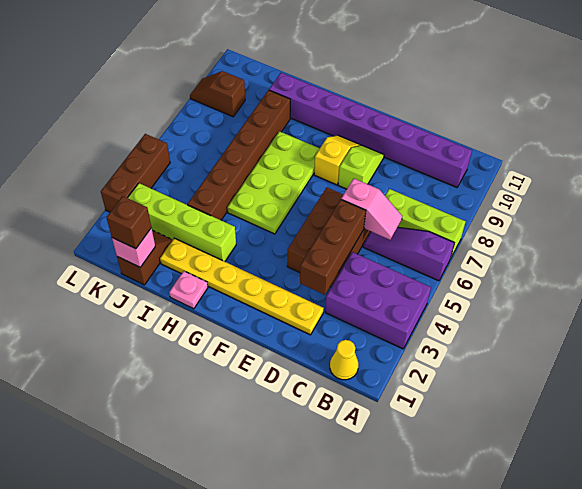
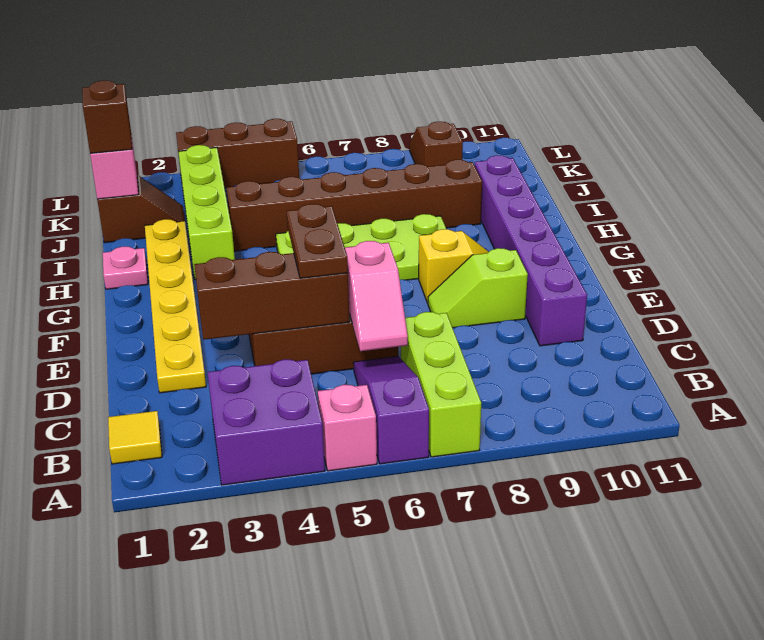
purple 2x3 brick [325,252,431,349] -> purple 2x2 brick [208,359,325,485]
none -> pink 1x1 brick [318,385,377,471]
yellow 1x1 cone [330,340,359,380] -> yellow 1x1 tile [108,411,162,464]
purple 1x8 brick [269,73,472,187] -> purple 1x6 brick [475,155,587,346]
none -> brown 1x2 plate [286,204,348,278]
lime 1x2 slope [338,145,384,189] -> lime 1x2 slope turned to [428,248,528,328]

